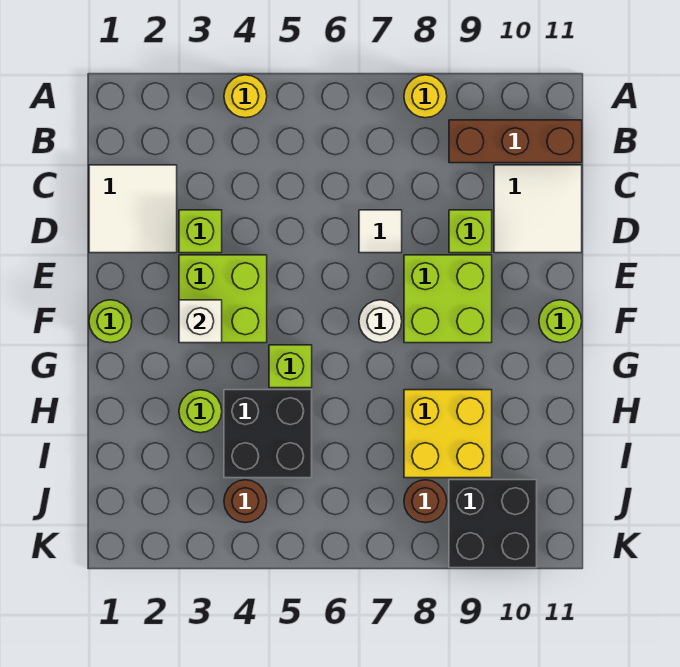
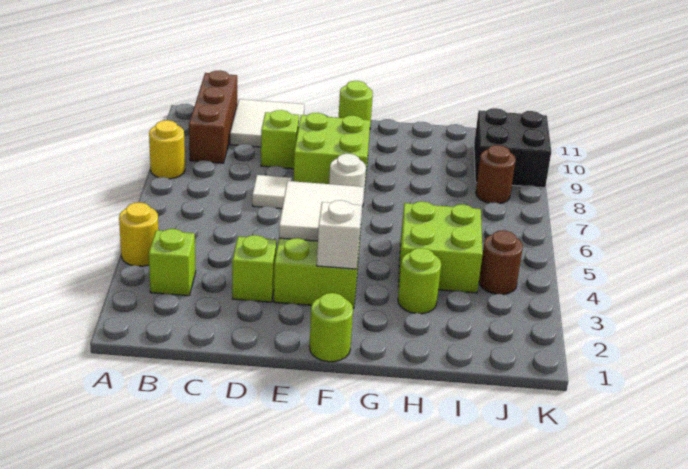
white 2x2 tile [89,165,177,253] -> white 2x2 tile moved to [279,181,364,241]
lime 1x1 brick [269,345,312,388] -> lime 1x1 brick moved to [149,229,196,296]
black 2x2 brick [224,390,312,478] -> lime 2x2 brick [399,201,483,293]
yellow 2x2 brick [404,390,492,478] -> none

